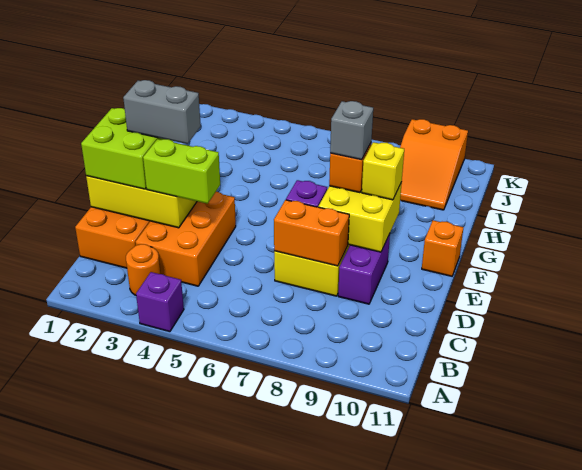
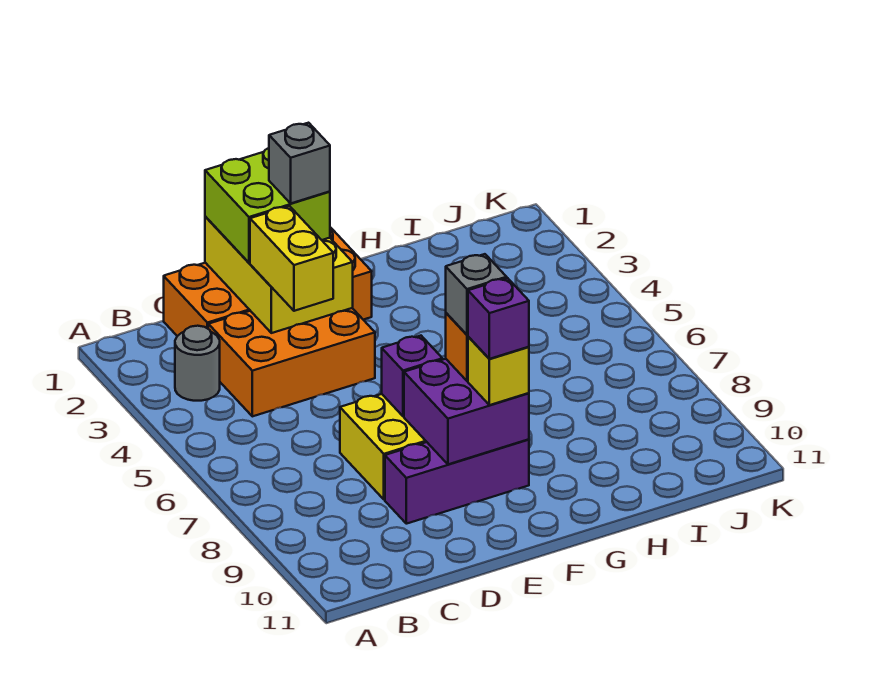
purple 1x1 brick [136,272,184,332] -> purple 1x1 brick moved to [468,278,529,359]
orange 1x1 round brick [126,244,160,295] -> grey 1x1 round brick [175,326,220,401]
lime 1x2 brick [143,139,220,204] -> yellow 1x2 brick [250,206,333,311]
orange 1x2 brick [274,200,349,266] -> none
purple 1x2 brick [338,234,390,304] -> purple 1x3 brick [385,439,529,524]
grey 1x2 brick [123,80,201,144] -> grey 1x1 brick [269,123,330,203]
yellow 2x2 brick [318,182,402,252] -> purple 2x2 brick [404,359,529,464]
orange 1x1 brick [422,220,464,276] -> none
orange 2x3 slope [400,119,468,210] -> none

